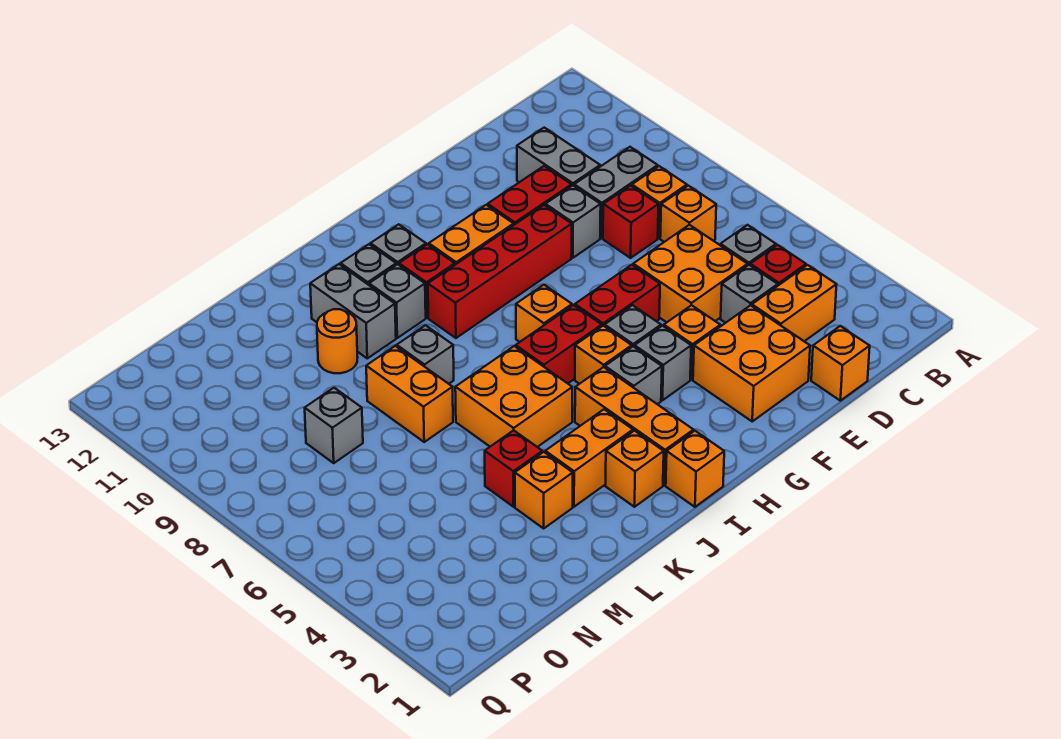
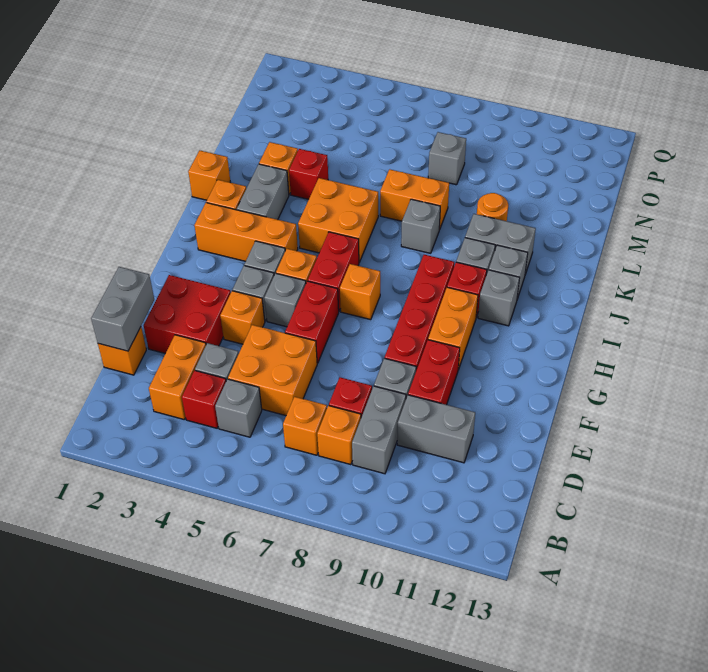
none -> grey 1x2 brick [91,267,154,351]
orange 2x2 brick [693,305,810,421] -> red 2x2 brick [144,275,231,354]
orange 1x1 brick [666,431,724,507] -> orange 1x1 brick moved to [188,150,230,200]
orange 1x2 brick [545,409,633,507] -> grey 1x2 brick [237,164,289,220]

